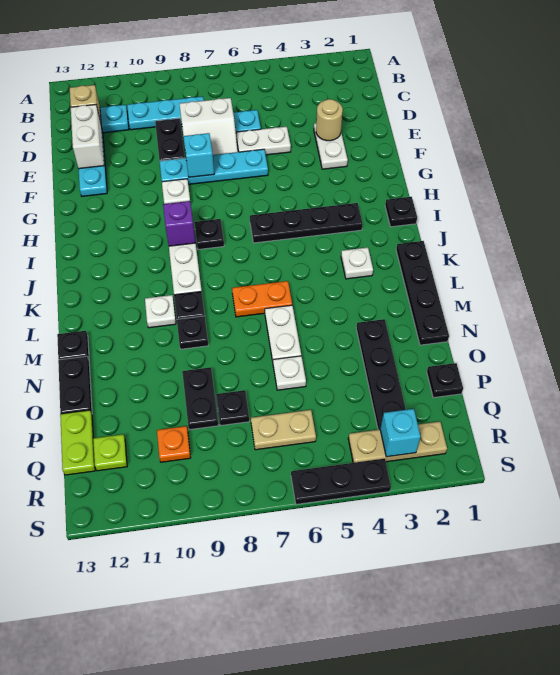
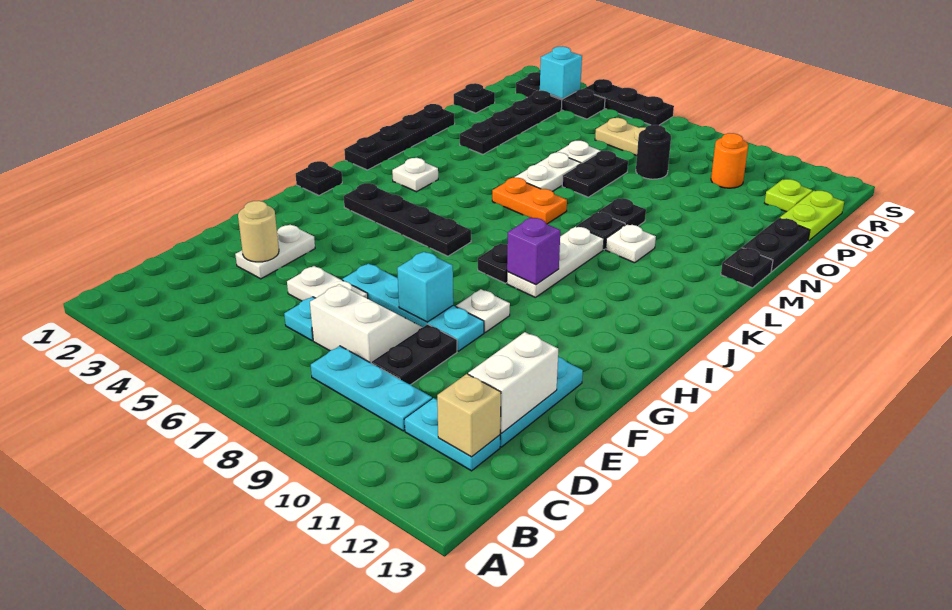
black 1x2 plate [182,367,219,430] -> black 1x2 plate moved to [562,151,628,197]
black 1x1 plate [216,390,249,426] -> black 1x1 round brick [636,125,671,179]
orange 1x1 plate [157,426,191,462] -> orange 1x1 round brick [711,133,748,188]
tan 1x3 plate [348,422,447,463] -> black 1x3 plate [516,72,605,119]

